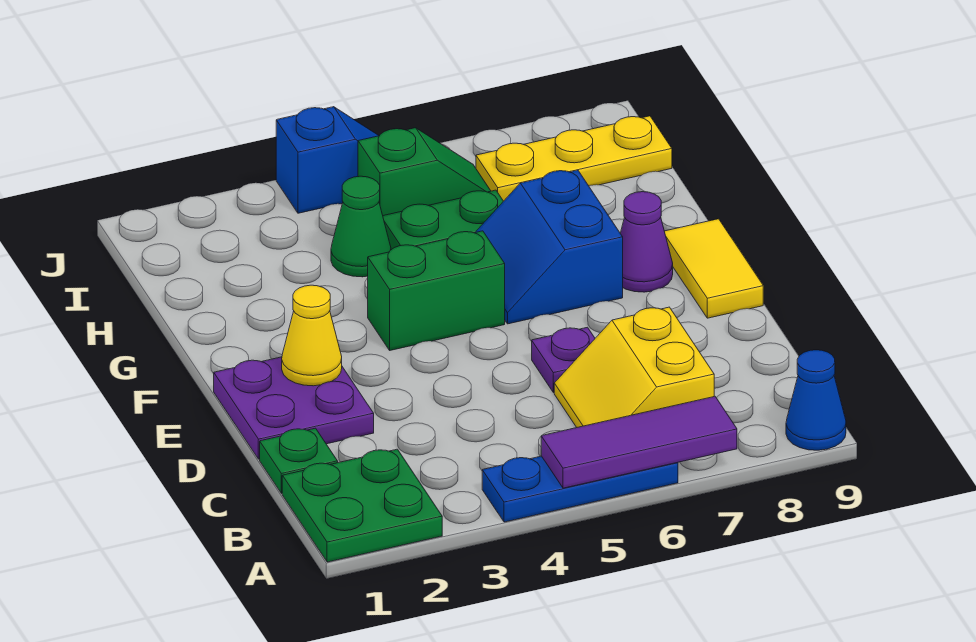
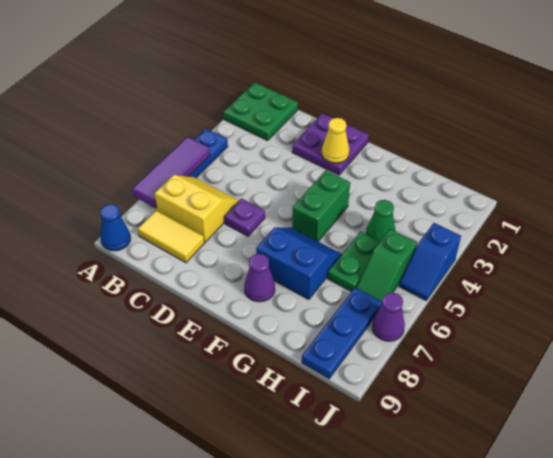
green 1x1 plate [260,428,338,493] -> none
yellow 1x2 tile [664,219,763,318] -> yellow 1x2 tile moved to [138,210,204,263]
yellow 1x3 plate [476,116,672,201] -> blue 1x3 plate [302,287,382,379]
none -> purple 1x1 cone [372,292,405,341]

